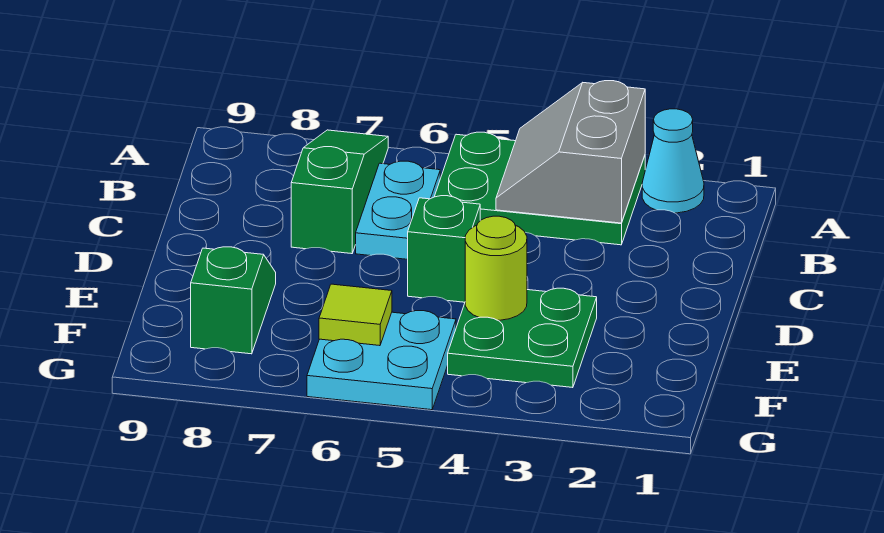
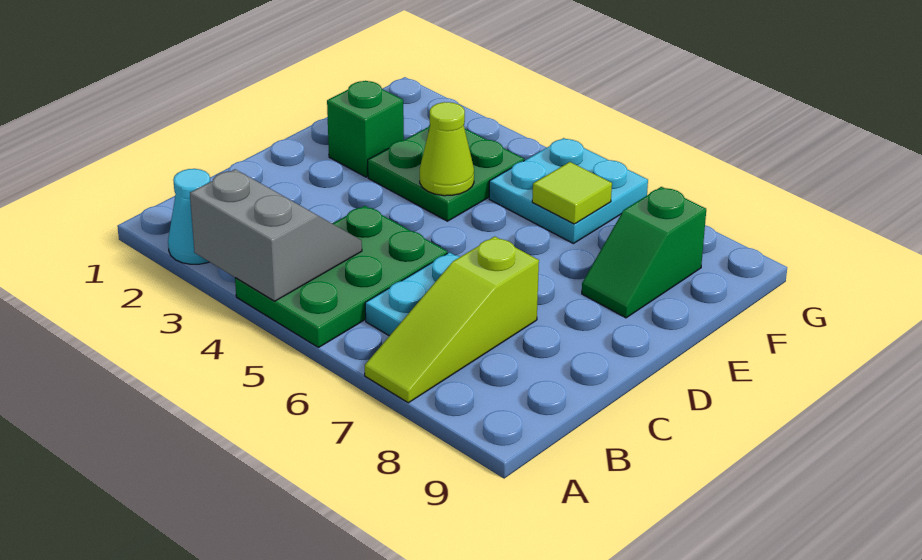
green 2x3 plate [434,132,645,245] -> green 2x3 plate turned to [235,206,447,348]
grey 2x2 slope [496,81,645,223] -> grey 2x2 slope turned to [190,169,362,301]
green 1x3 slope [291,130,388,254] -> lime 1x3 slope [365,236,539,403]
green 1x1 brick [408,196,480,302] -> green 1x1 brick moved to [327,81,404,177]
lime 1x1 round brick [465,216,527,320] -> lime 1x1 cone [420,102,474,196]

